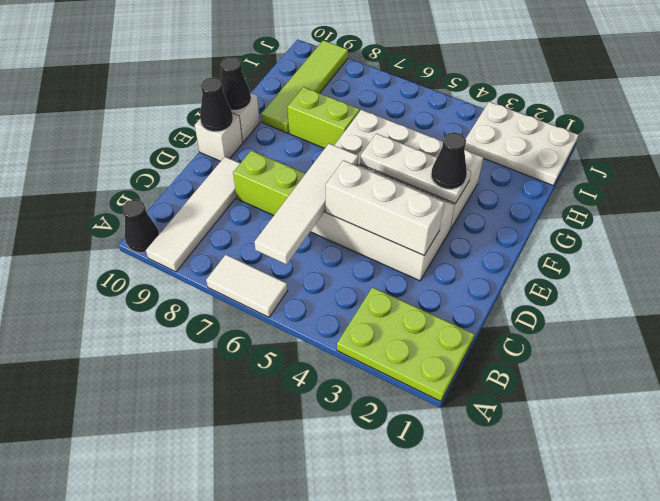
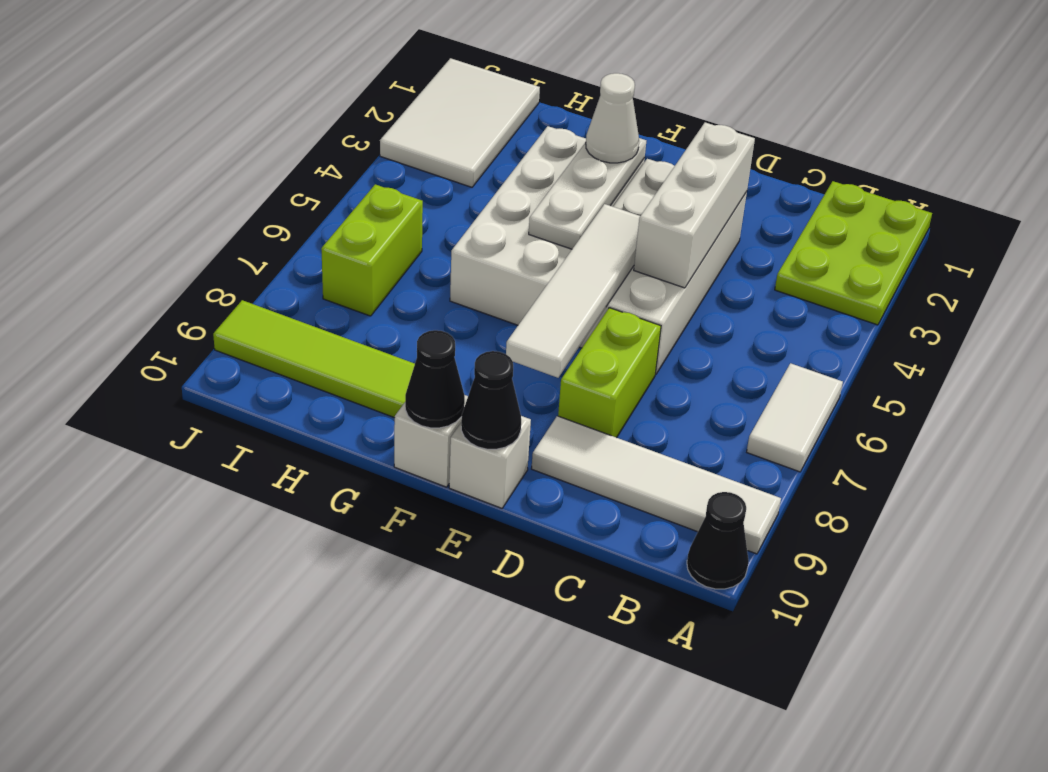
white 1x4 tile [255,144,358,264] -> white 1x4 tile turned to [506,204,640,378]
black 1x1 cone [431,132,467,189] -> white 1x1 cone [586,73,639,163]
lime 1x2 brick [288,87,360,148] -> lime 1x2 brick moved to [321,184,423,316]
white 2x3 plate [464,102,578,186] -> white 2x3 tile [380,58,540,187]

